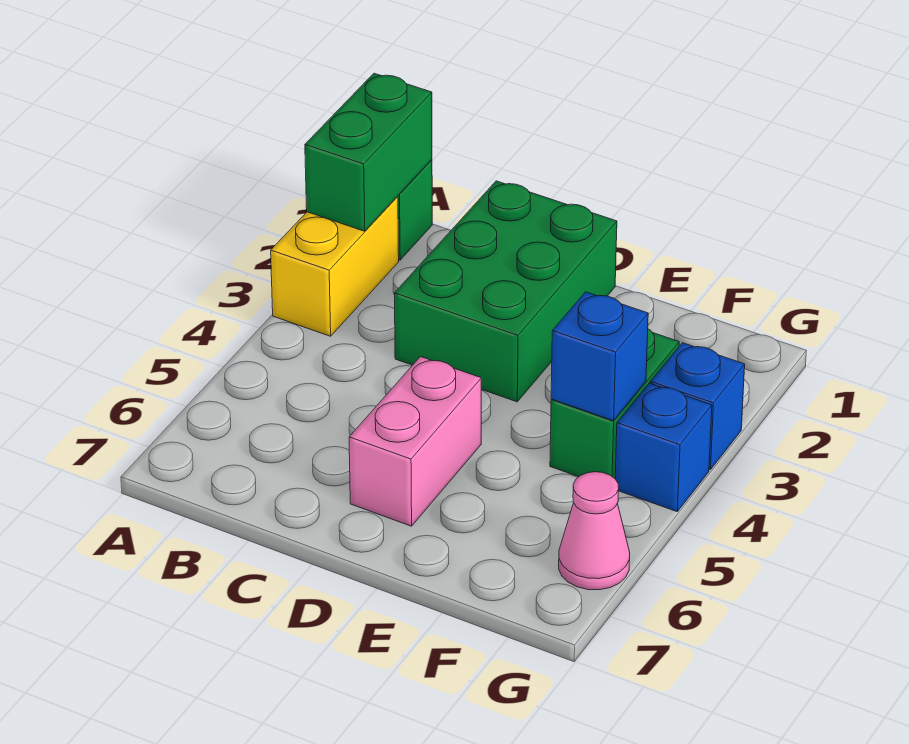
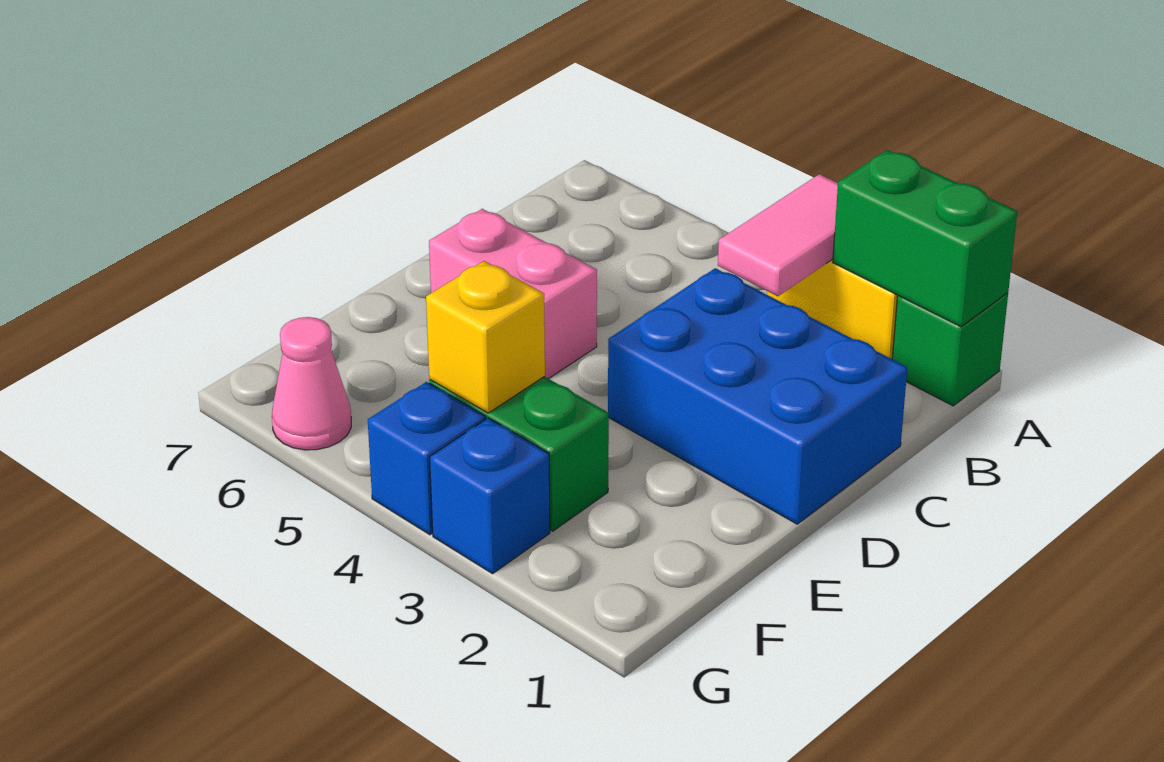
none -> pink 1x2 tile [718,174,838,296]
green 2x3 brick [395,181,617,402] -> blue 2x3 brick [608,268,907,524]
blue 1x1 brick [551,292,648,421] -> yellow 1x1 brick [426,261,545,413]

